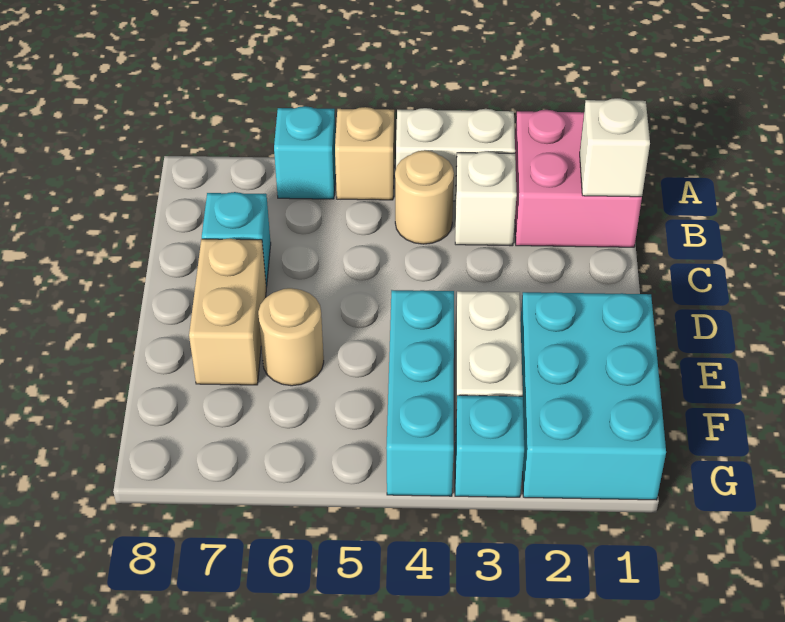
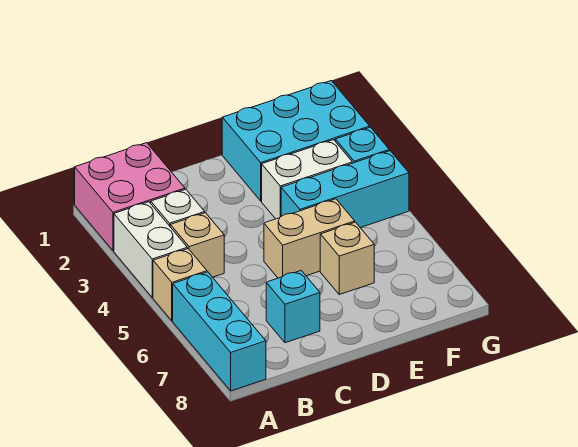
cyan 1x1 brick [274,106,336,199] -> cyan 1x3 brick [173,272,266,391]
white 1x1 brick [580,98,650,197] -> none
tan 1x1 round brick [395,150,454,244] -> tan 1x1 brick [170,213,224,277]
tan 1x2 brick [189,238,266,385] -> tan 1x2 brick moved to [264,199,355,278]
tan 1x1 round brick [258,288,324,386] -> tan 1x1 brick [320,222,374,294]

